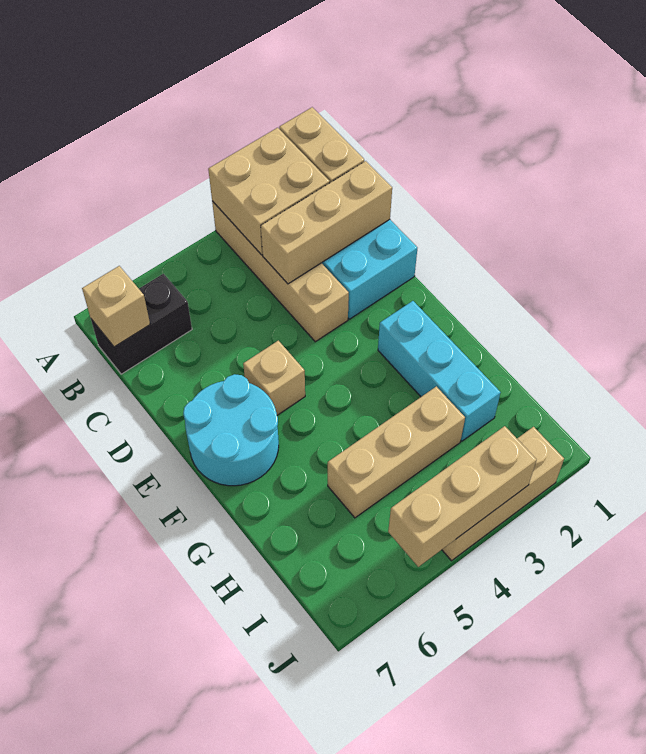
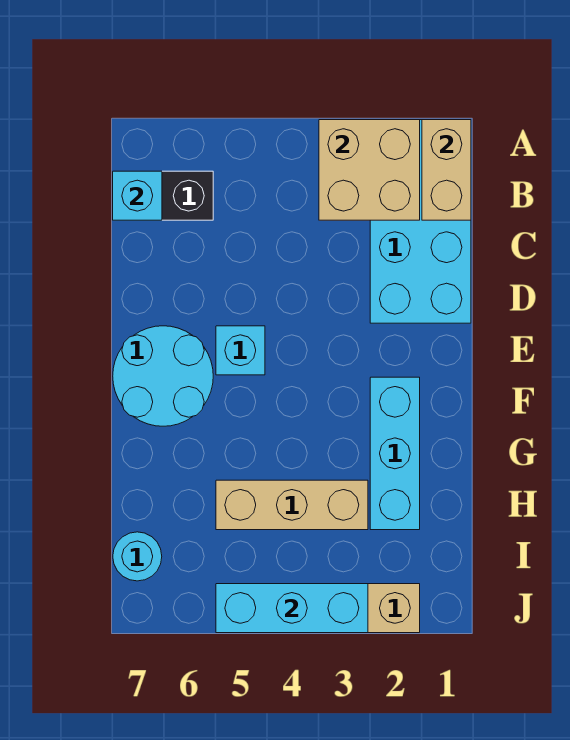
tan 1x4 brick [212,201,349,342] -> none
tan 1x1 brick [82,266,150,347] -> cyan 1x1 brick [113,171,162,220]
tan 1x3 brick [261,161,392,284] -> none
tan 1x1 brick [243,341,305,415] -> cyan 1x1 brick [216,326,265,375]
none -> cyan 1x1 round brick [113,532,162,581]
tan 1x3 brick [388,426,537,567] -> cyan 1x3 brick [216,584,368,633]

